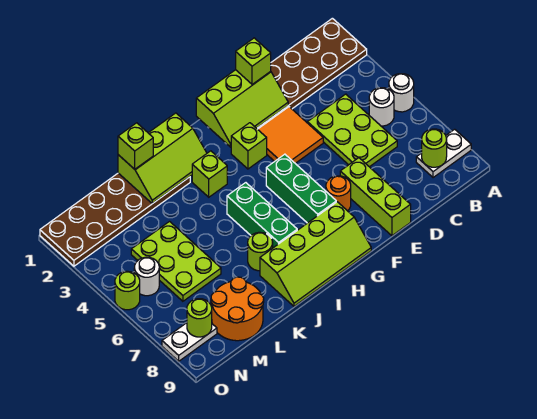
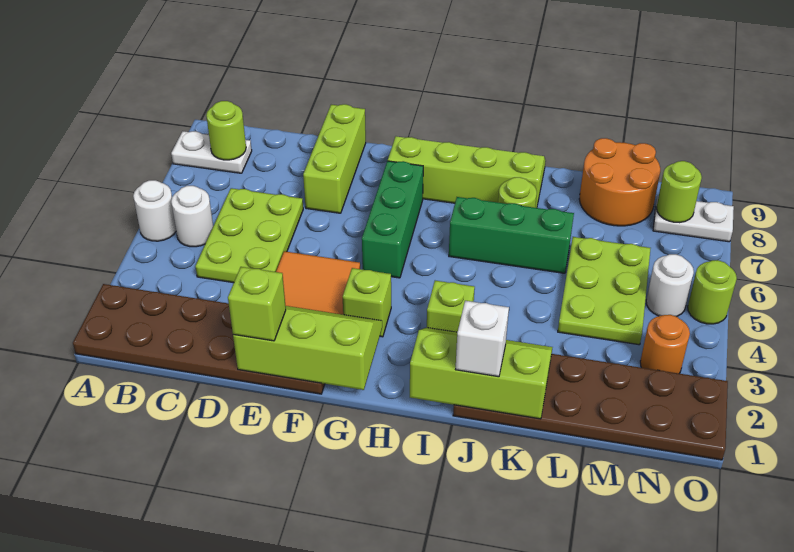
orange 1x1 round brick [326,176,351,211] -> orange 1x1 round brick moved to [640,315,690,373]
green 1x3 brick [227,183,297,248] -> green 1x3 brick turned to [449,197,574,273]
none -> white 1x1 brick [456,301,509,377]
lime 1x1 brick [118,123,153,169] -> none

